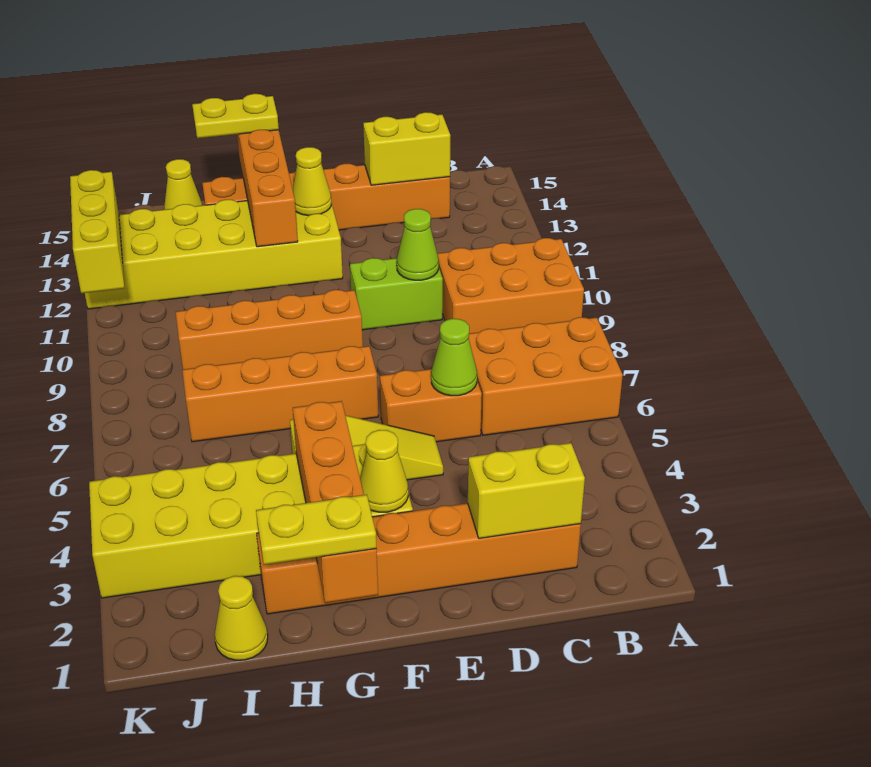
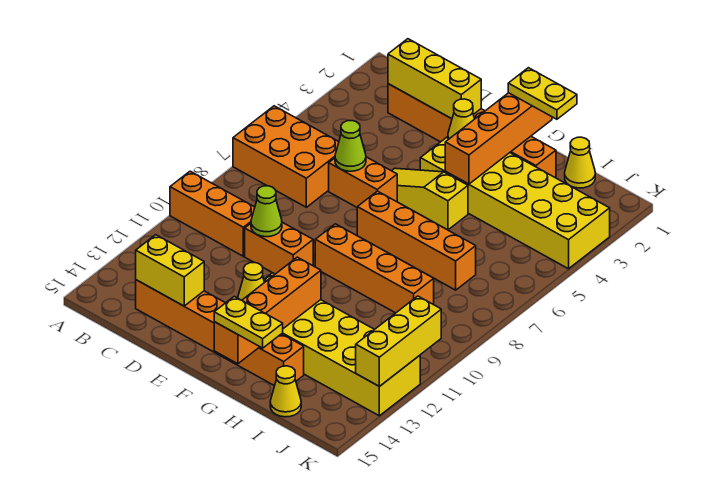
orange 2x3 brick [437,238,584,333] -> orange 1x3 brick [170,171,255,256]
yellow 1x2 brick [468,443,585,538] -> yellow 1x3 brick [388,39,481,119]
lime 1x2 brick [350,258,443,330] -> orange 1x2 brick [245,222,313,274]

